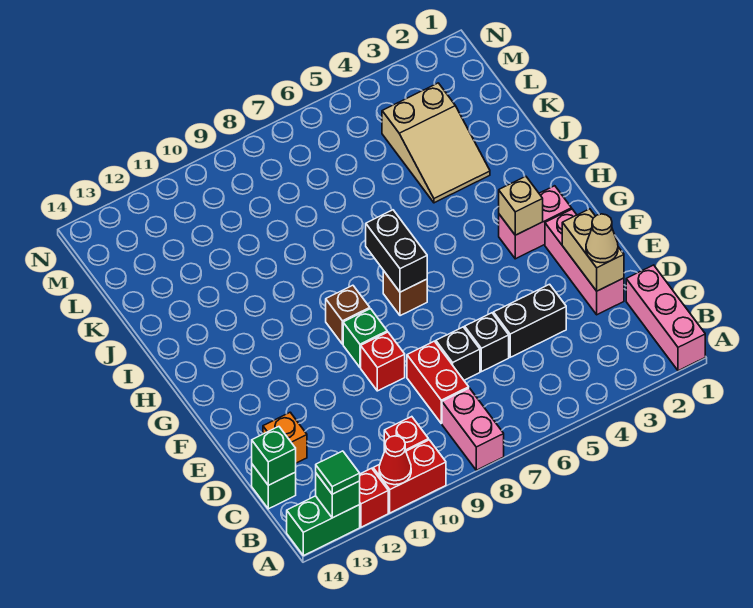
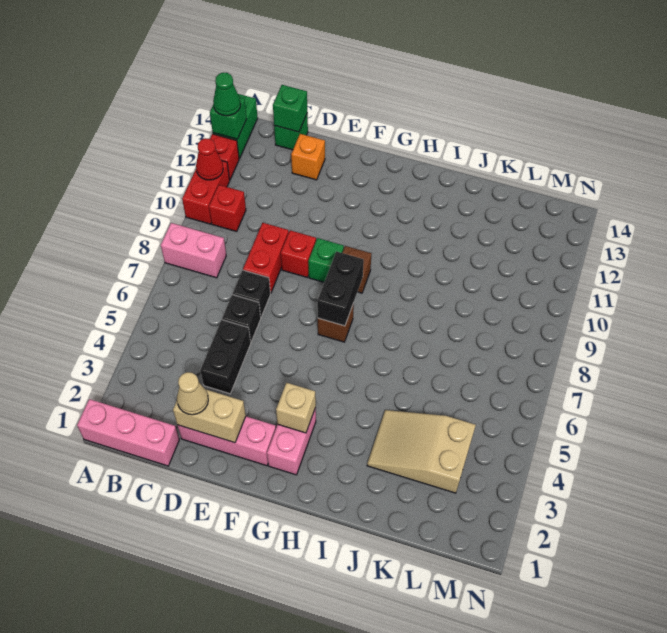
green 1x1 tile [316,451,360,494] -> green 1x1 cone [213,73,241,116]
red 1x2 brick [407,341,469,423] -> red 1x2 brick turned to [243,223,289,293]
black 1x2 brick [366,210,427,292] -> black 1x2 brick turned to [317,251,364,326]

